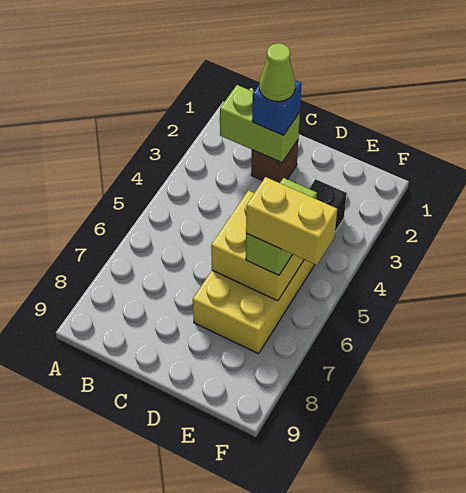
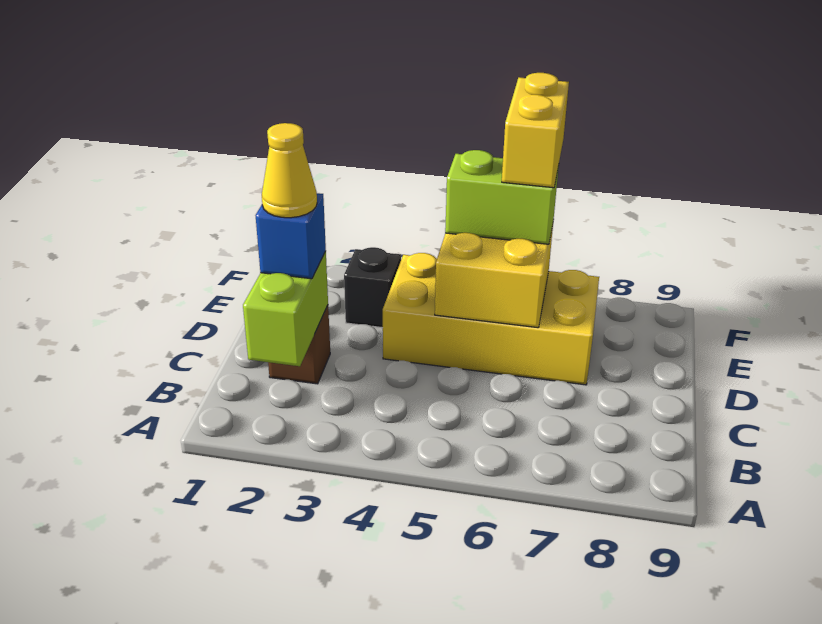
lime 1x1 cone [259,43,295,102] -> yellow 1x1 cone [262,123,317,218]

